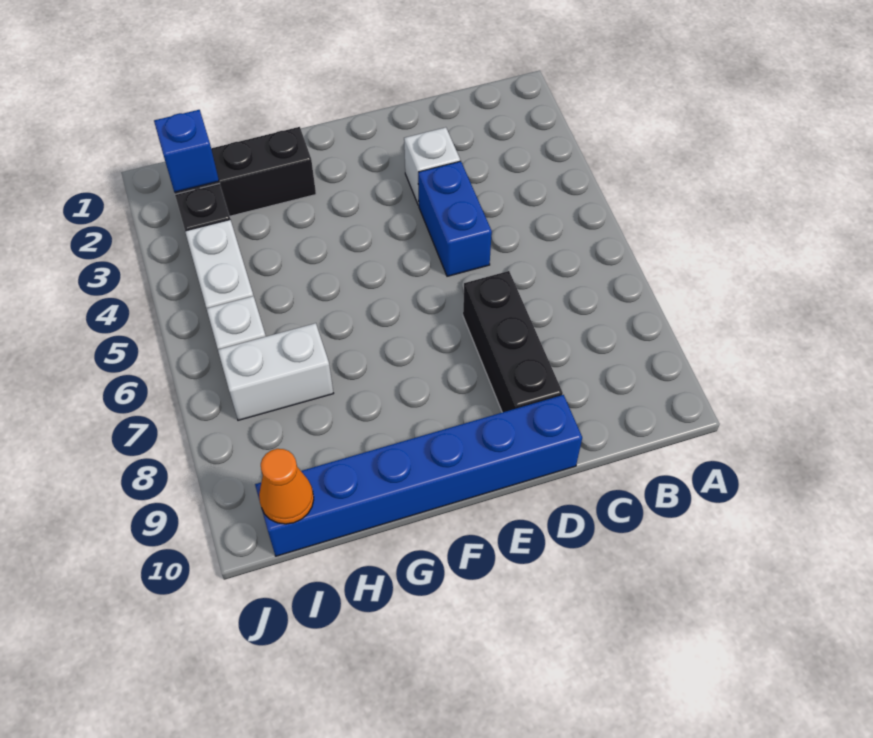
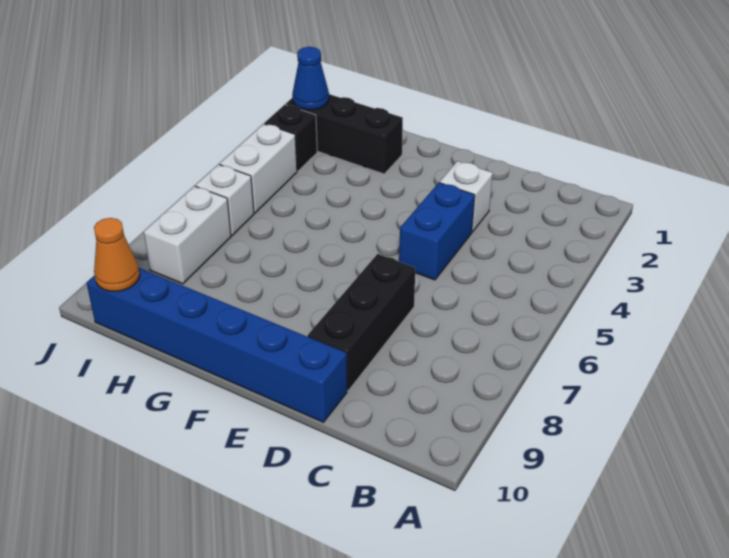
white 1x2 brick [218,323,334,420] -> white 1x2 brick turned to [144,186,231,284]
blue 1x1 brick [154,110,219,192] -> blue 1x1 cone [292,47,329,110]

